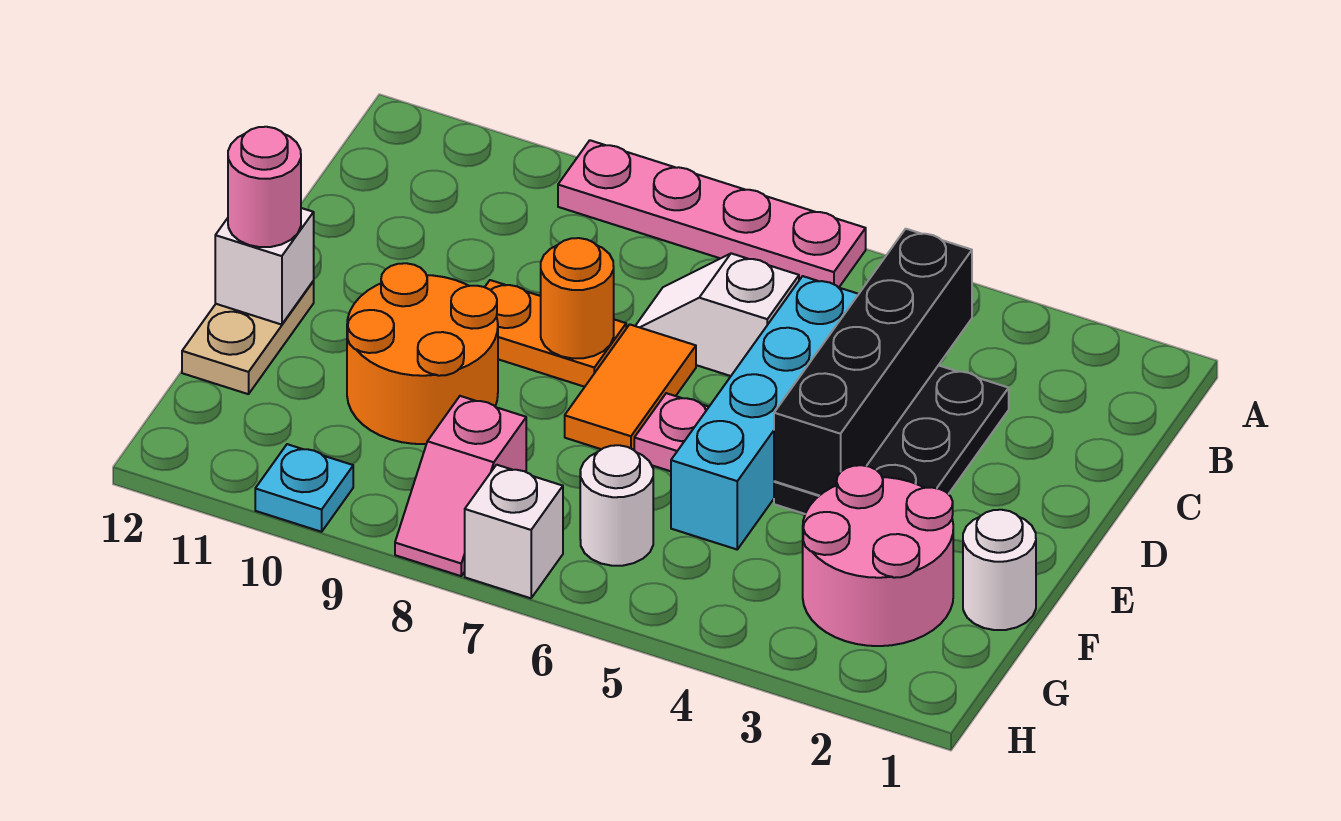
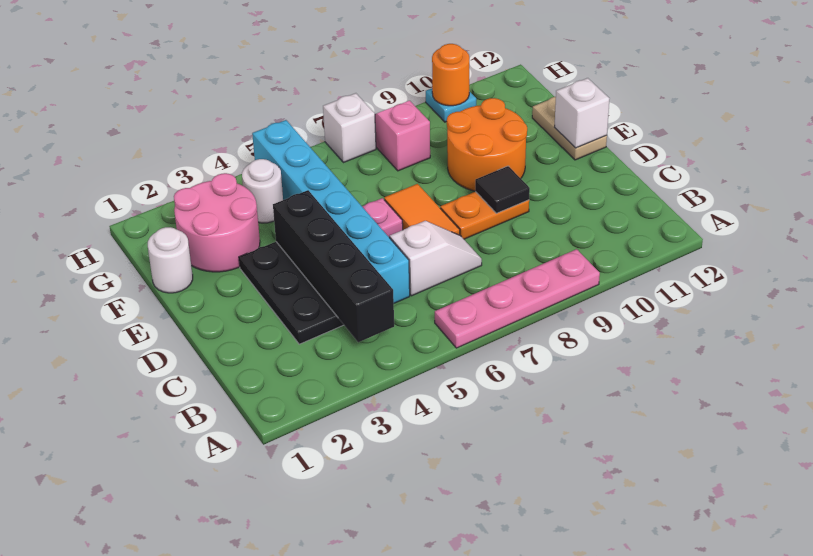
cyan 1x4 brick [671,276,858,549] -> cyan 1x6 brick [252,120,410,303]
orange 1x1 round brick [541,238,614,359] -> orange 1x1 round brick moved to [432,44,469,106]
none -> black 1x1 tile [475,166,530,213]
pink 1x1 round brick [228,127,301,247] -> none
white 1x1 round brick [580,445,653,566] -> white 1x1 round brick moved to [242,159,283,223]

